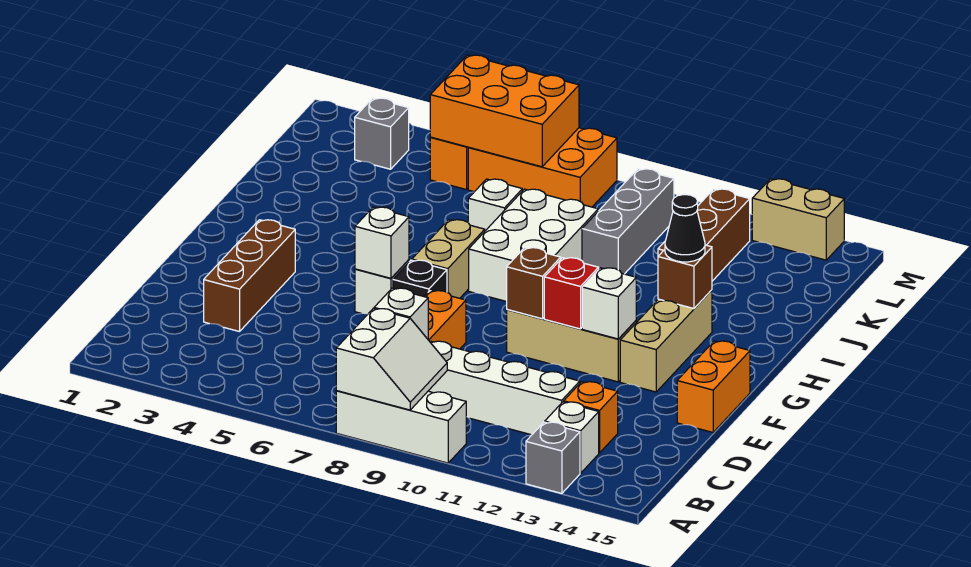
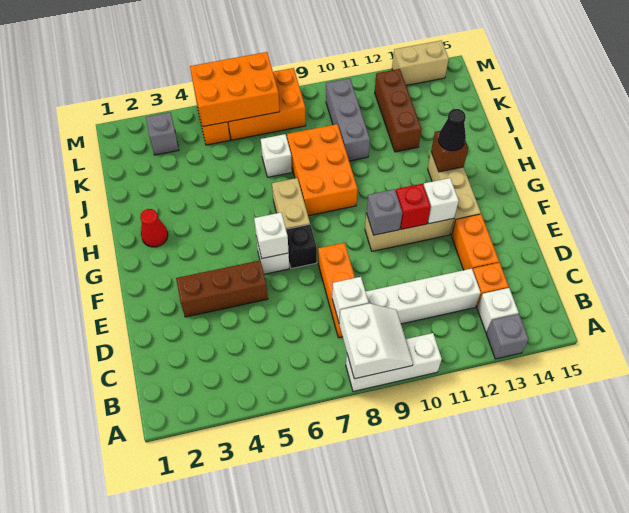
brown 1x3 brick [204,220,295,332] -> brown 1x3 brick turned to [176,260,268,317]
orange 1x2 brick [677,341,750,432] -> orange 1x2 brick moved to [451,214,499,270]
brown 1x1 brick [507,248,561,319] -> grey 1x1 brick [366,189,402,235]
none -> red 1x1 cone [140,209,168,247]
white 2x3 brick [469,189,598,302] -> orange 2x3 brick [287,124,358,216]

